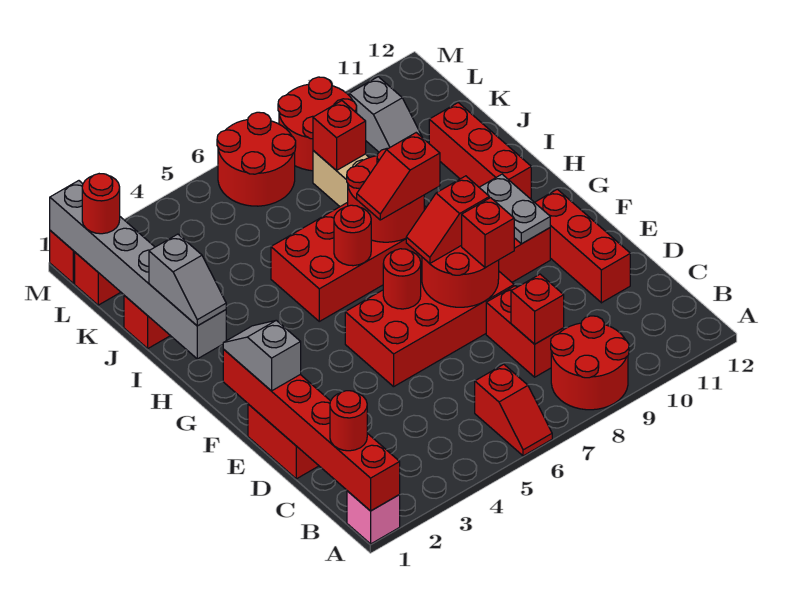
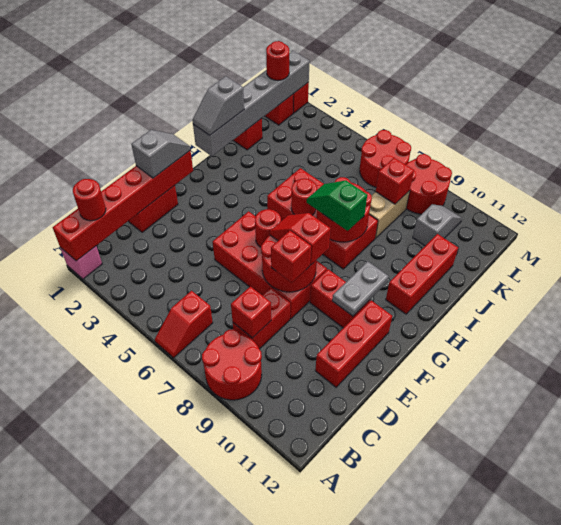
red 1x2 slope [357,133,440,220] -> green 1x2 slope [307,181,367,231]
grey 1x2 slope [349,77,422,152] -> grey 1x2 slope turned to [413,204,462,246]

